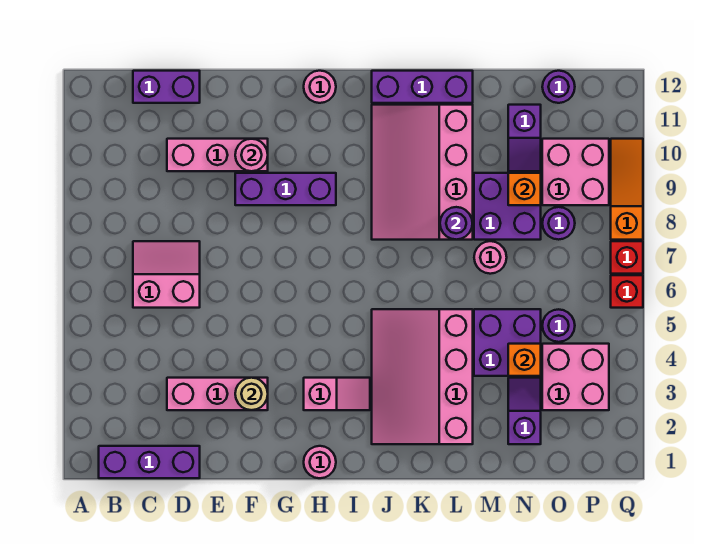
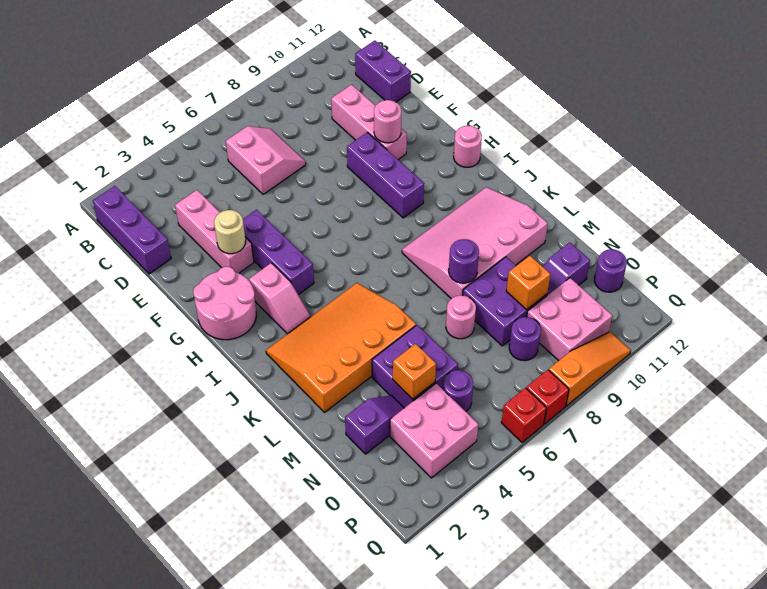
pink 1x1 round brick [304,446,336,478] -> pink 2x2 round brick [193,267,256,340]
pink 3x4 slope [372,309,473,444] -> orange 3x4 slope [266,283,416,412]
purple 1x3 brick [372,71,473,103] -> purple 1x3 brick moved to [243,210,314,295]

